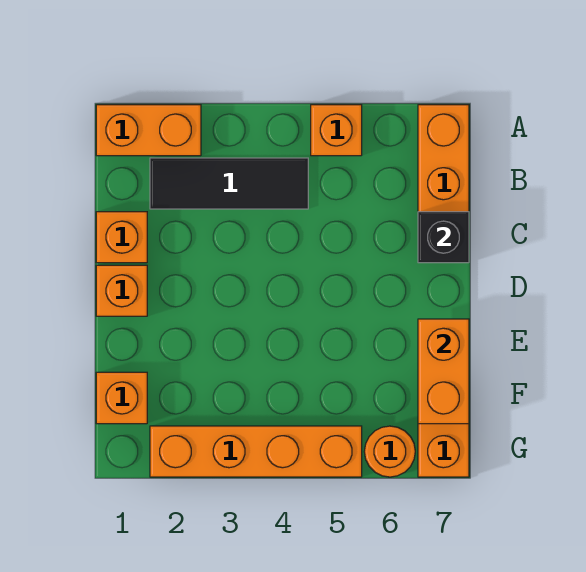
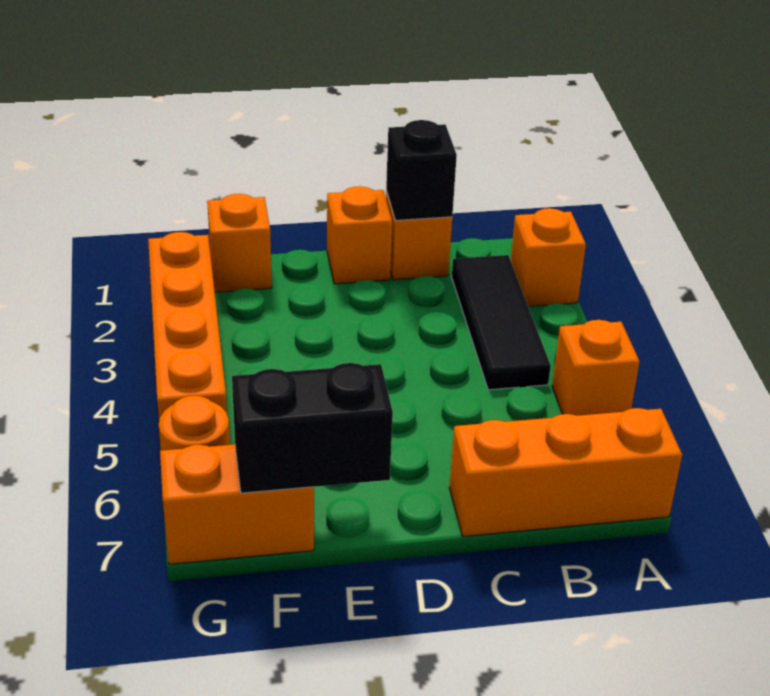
orange 1x2 brick [96,105,201,156] -> orange 1x1 brick [511,208,586,307]
black 1x1 brick [418,212,469,263] -> black 1x1 brick moved to [386,120,457,220]
orange 1x2 brick [418,319,469,424] -> black 1x2 brick [232,363,393,493]

